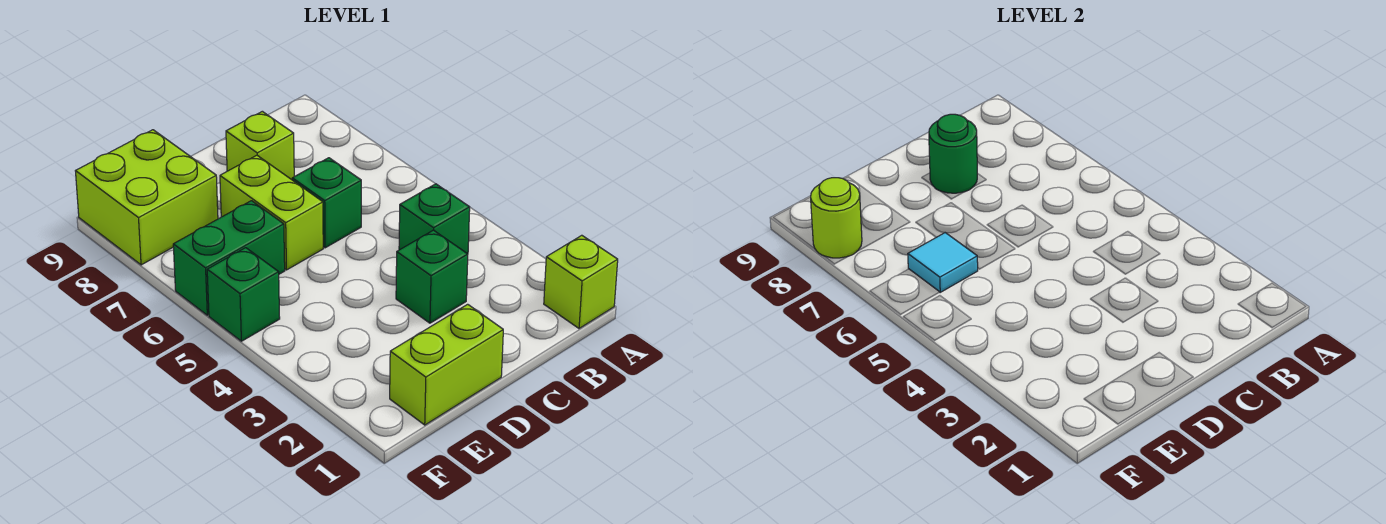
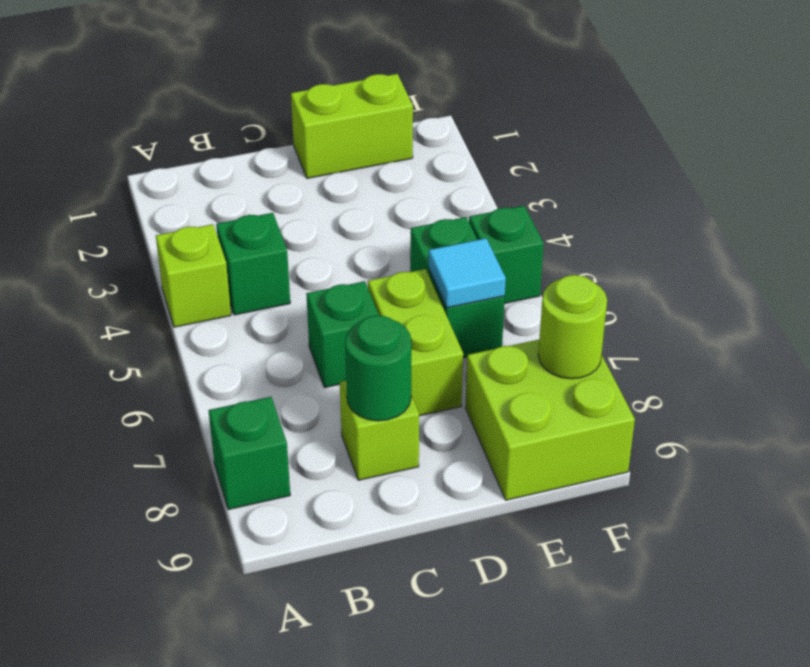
lime 1x1 brick [544,235,618,328] -> lime 1x1 brick moved to [156,224,231,327]
green 1x1 brick [396,230,468,323] -> green 1x1 brick moved to [209,397,290,510]
green 1x2 brick [173,201,285,315] -> green 1x2 brick turned to [410,217,505,358]

